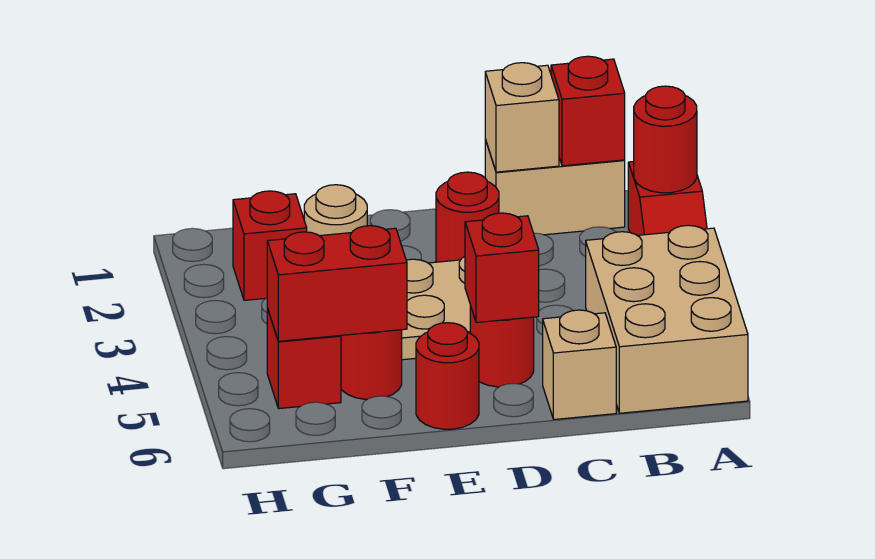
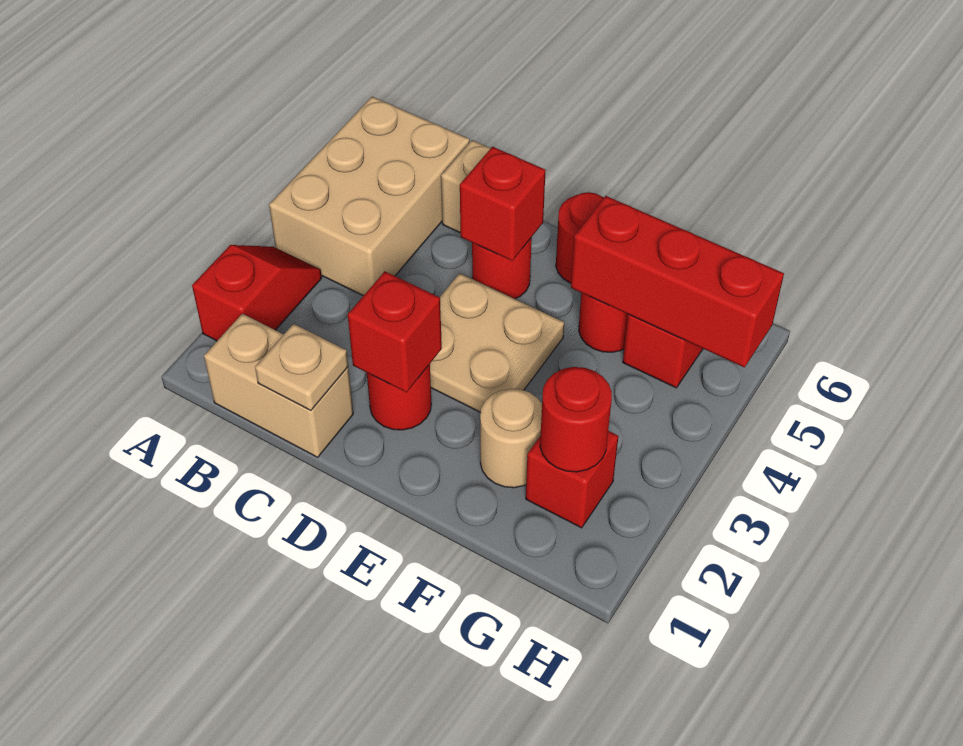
red 1x1 round brick [634,86,697,193] -> red 1x1 round brick moved to [540,367,612,472]
red 1x1 brick [551,56,625,166] -> red 1x1 brick moved to [348,272,442,392]
tan 1x1 brick [485,63,559,172] -> tan 1x1 plate [255,324,348,410]
red 1x2 brick [267,226,407,341] -> red 1x3 brick [571,196,784,367]

